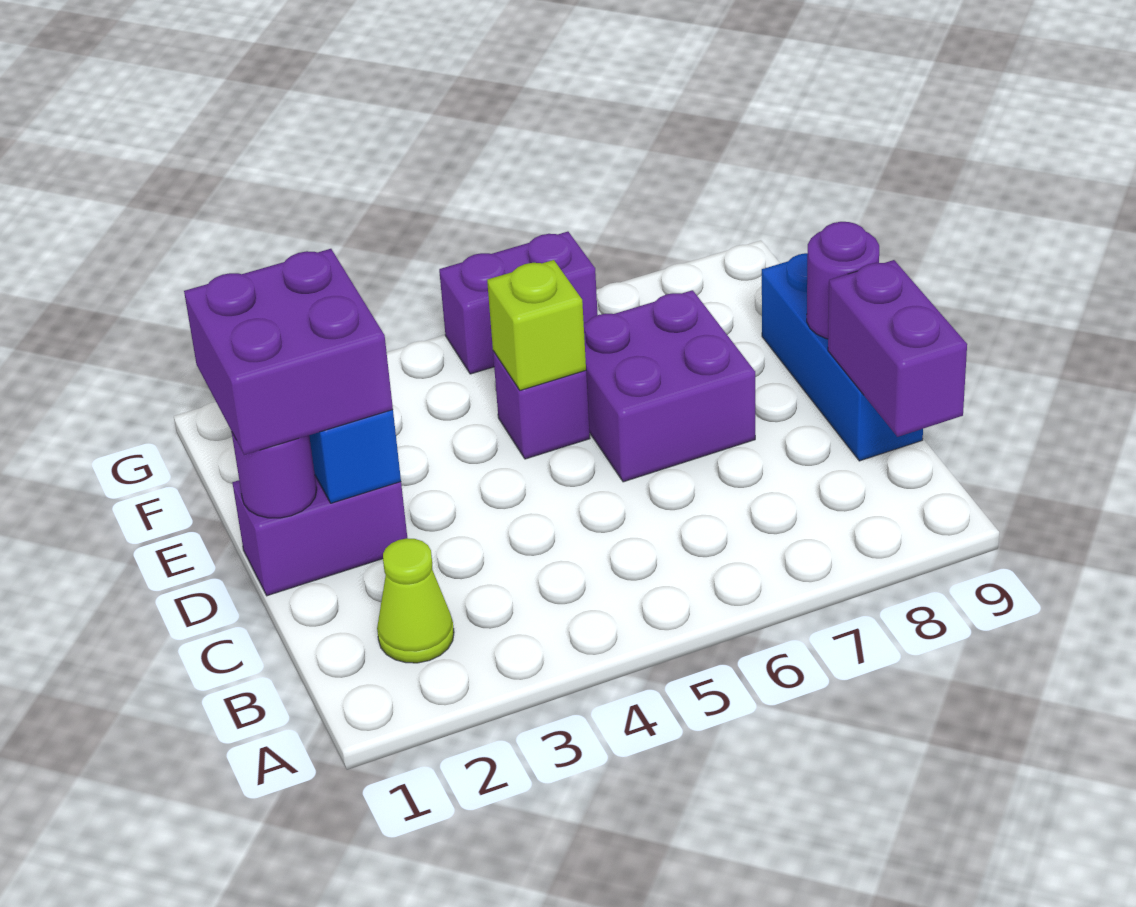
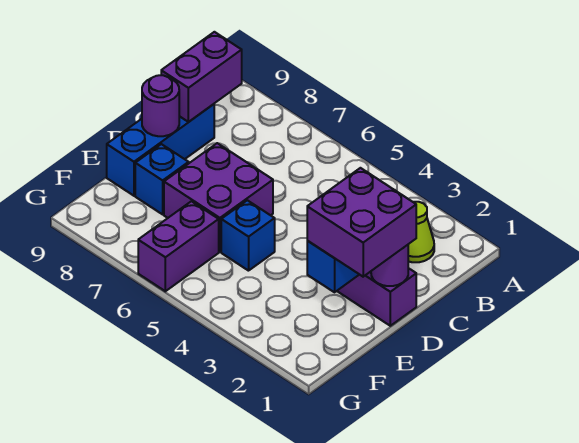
purple 1x1 brick [493,351,590,459] -> blue 1x1 brick [221,200,275,271]
lime 1x1 brick [487,260,586,390] -> none
none -> blue 1x1 brick [135,144,189,214]
purple 1x2 brick [439,232,598,374] -> purple 1x2 brick turned to [138,201,219,291]

